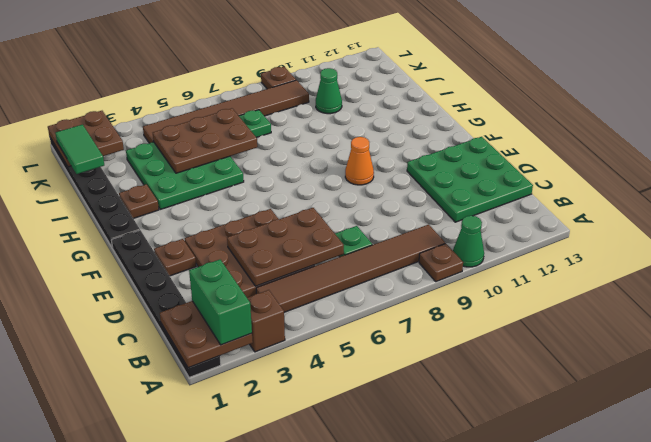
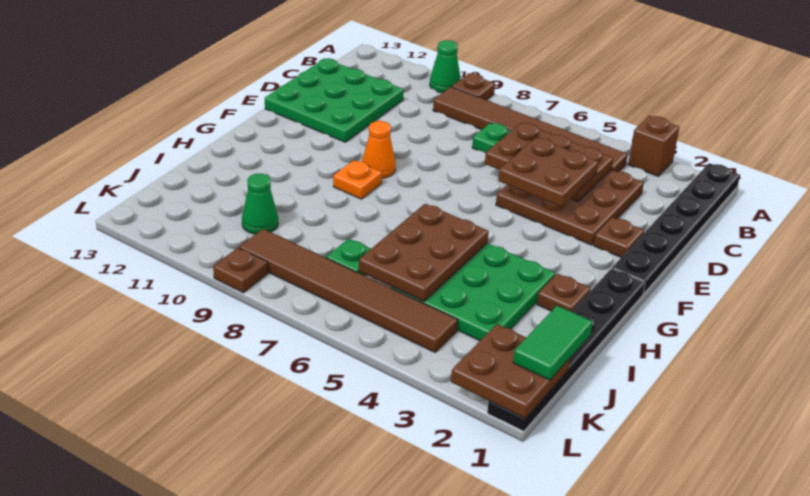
brown 2x2 plate [160,301,253,368] -> brown 2x2 plate moved to [498,138,598,207]
green 1x2 brick [189,260,252,345] -> none
none -> orange 1x1 plate [333,160,382,199]
brown 2x3 plate [153,108,257,173] -> brown 2x3 plate turned to [359,204,489,302]

